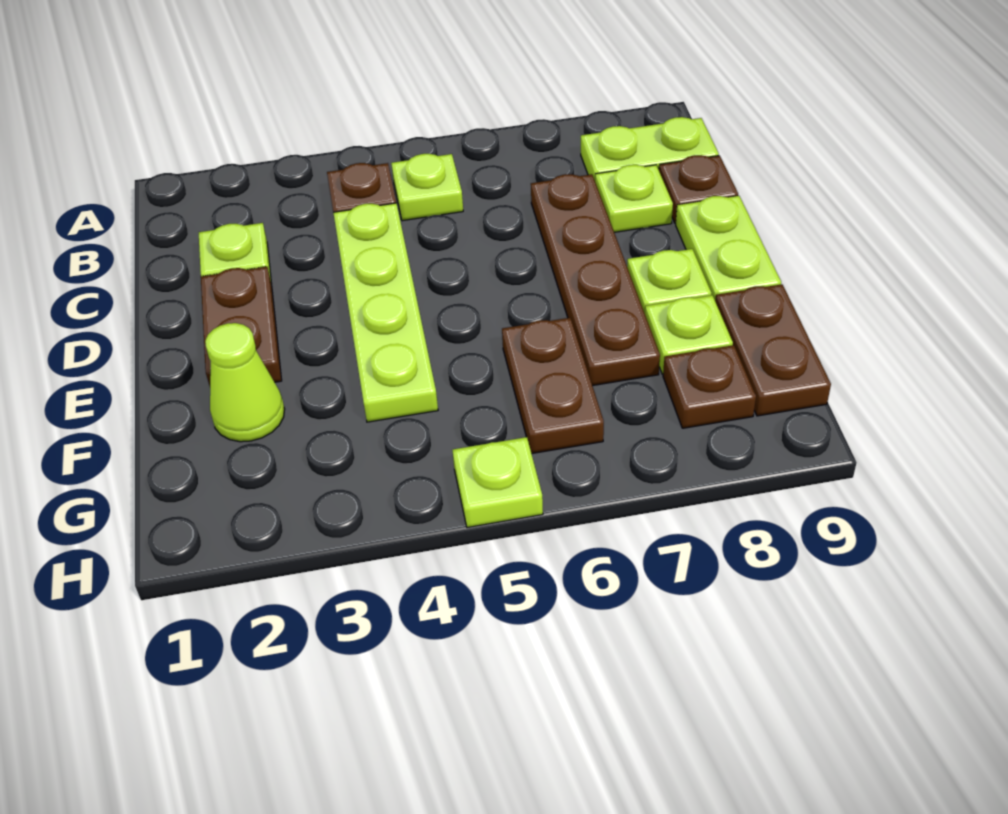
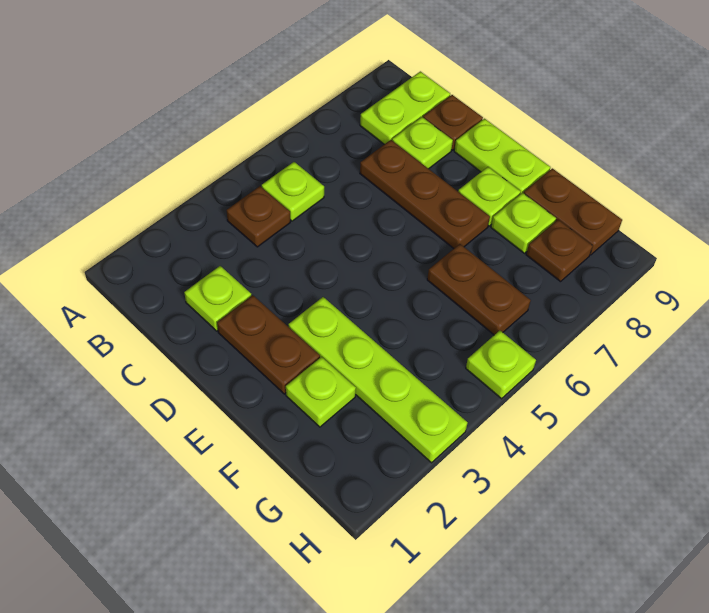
lime 1x4 plate [333,203,438,422] -> lime 1x4 plate moved to [288,297,468,463]
brown 1x4 plate [531,174,660,386] -> brown 1x3 plate [360,140,490,249]
lime 1x1 cone [205,323,285,442] -> lime 1x1 plate [286,357,356,427]

